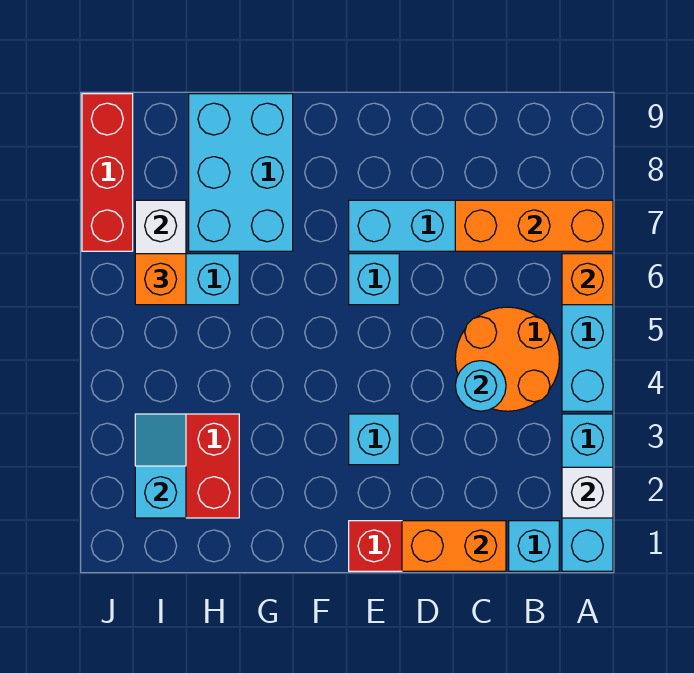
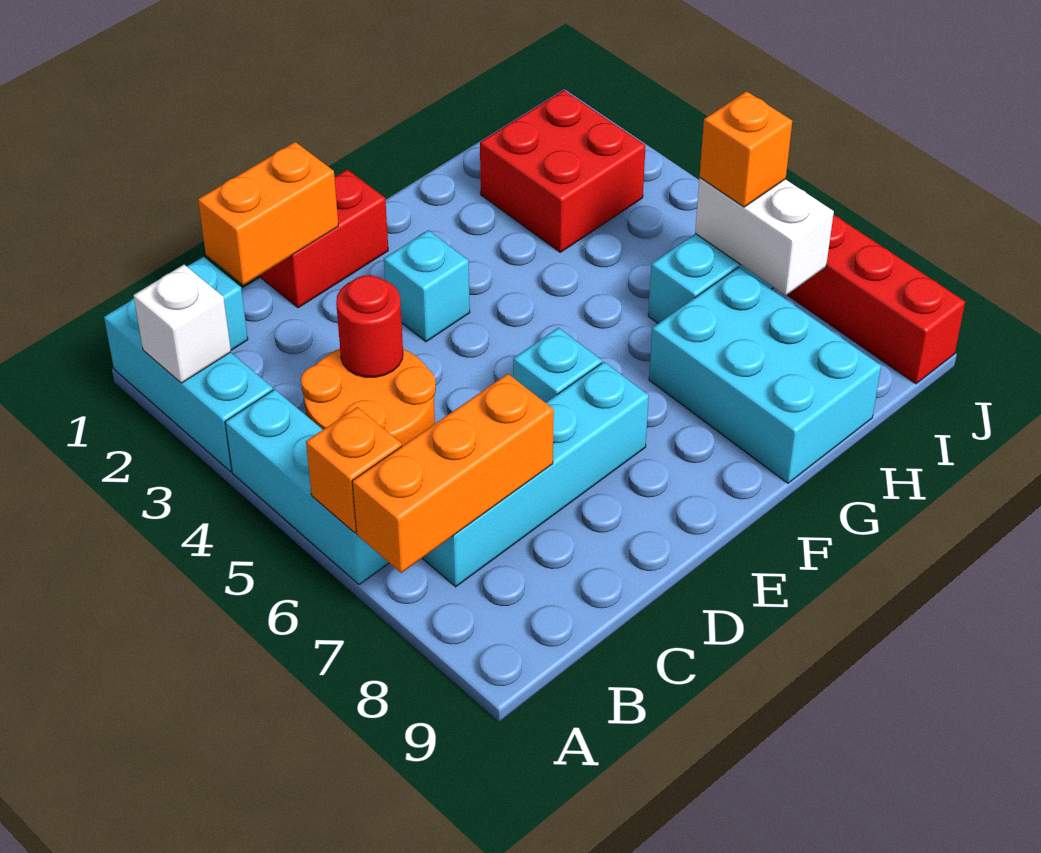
cyan 1x1 round brick [455,361,506,411] -> red 1x1 round brick [336,275,403,377]
cyan 1x2 slope [135,414,186,518] -> none

